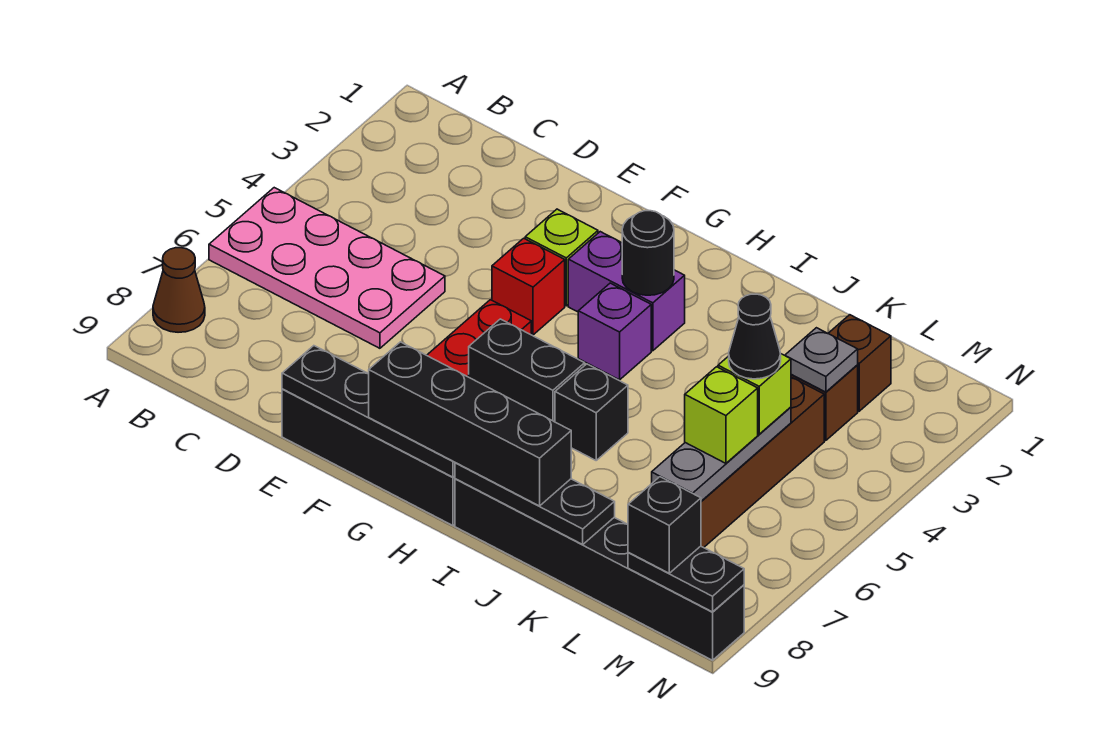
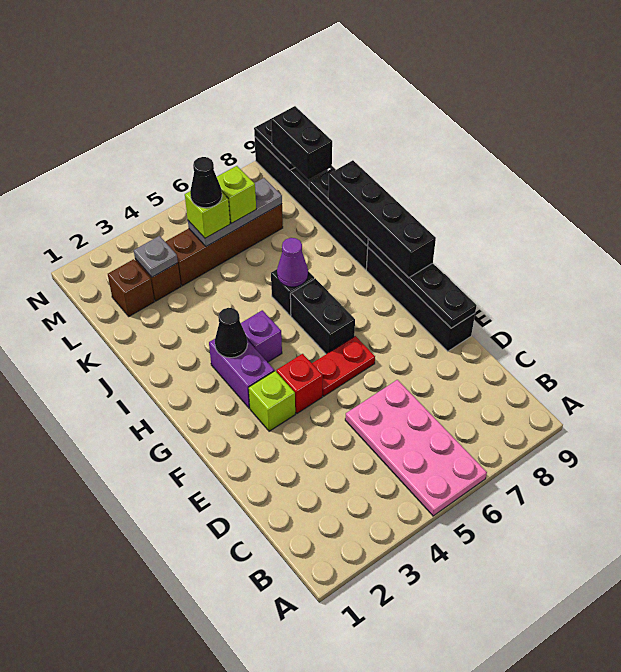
brown 1x1 cone [153,248,205,332] -> none
black 1x1 round brick [622,211,674,295] -> black 1x1 cone [215,308,247,358]
none -> purple 1x1 cone [277,238,308,287]
black 1x1 brick [628,477,701,573] -> black 1x2 brick [271,106,332,180]

